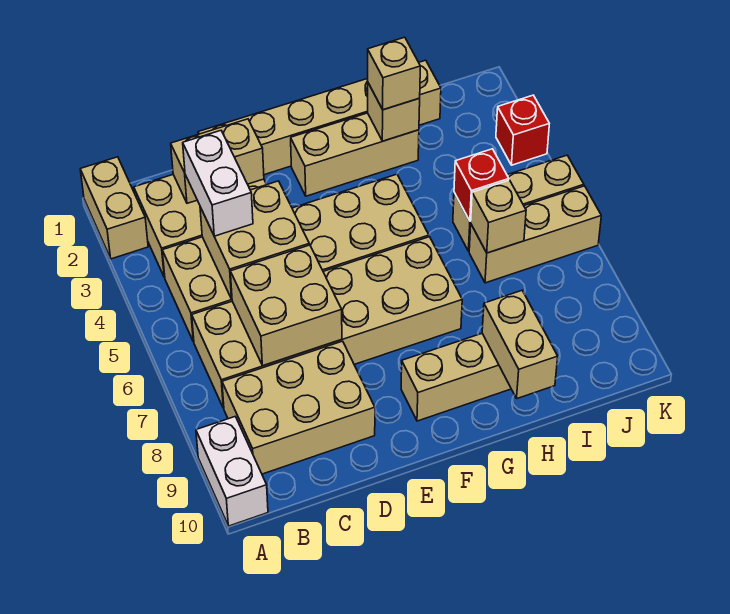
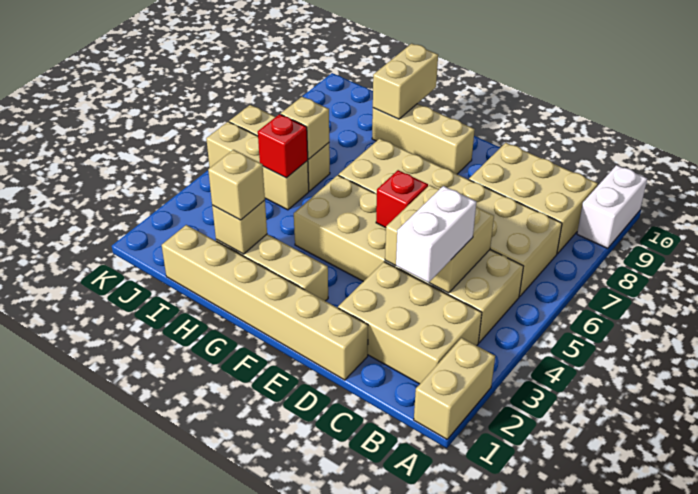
tan 1x2 brick [171,119,264,203] -> none
tan 2x2 brick [230,245,342,366] -> none
red 1x1 brick [496,95,549,165] -> red 1x1 brick moved to [376,170,428,228]

